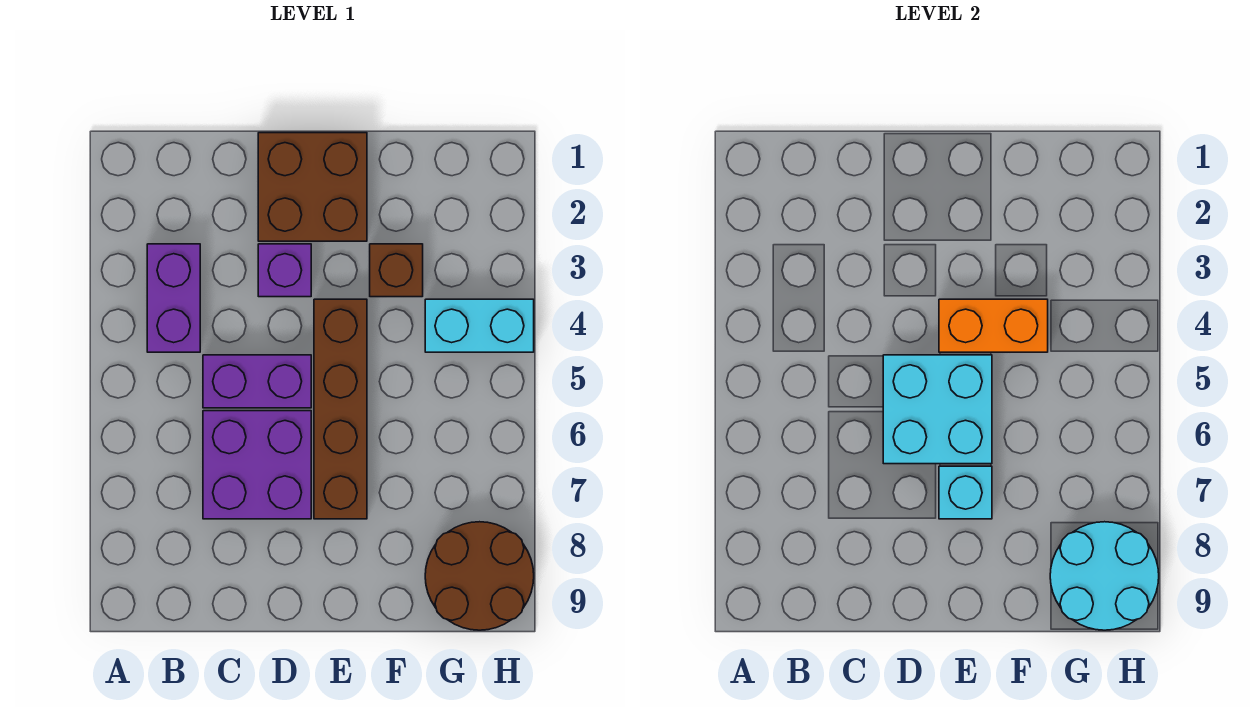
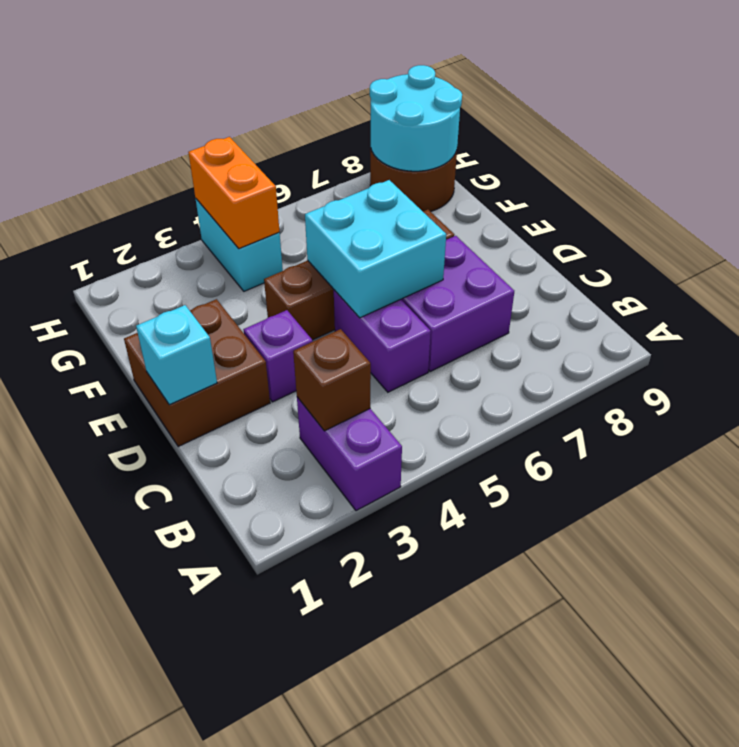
purple 1x2 brick [147,244,200,352] -> purple 1x2 brick turned to [297,397,402,511]
orange 1x2 brick [939,299,1048,352] -> orange 1x2 brick moved to [188,137,279,249]
cyan 1x1 brick [939,466,992,519] -> cyan 1x1 brick moved to [136,305,217,405]
brown 1x1 brick [370,244,423,297] -> brown 1x1 brick moved to [293,329,371,431]

